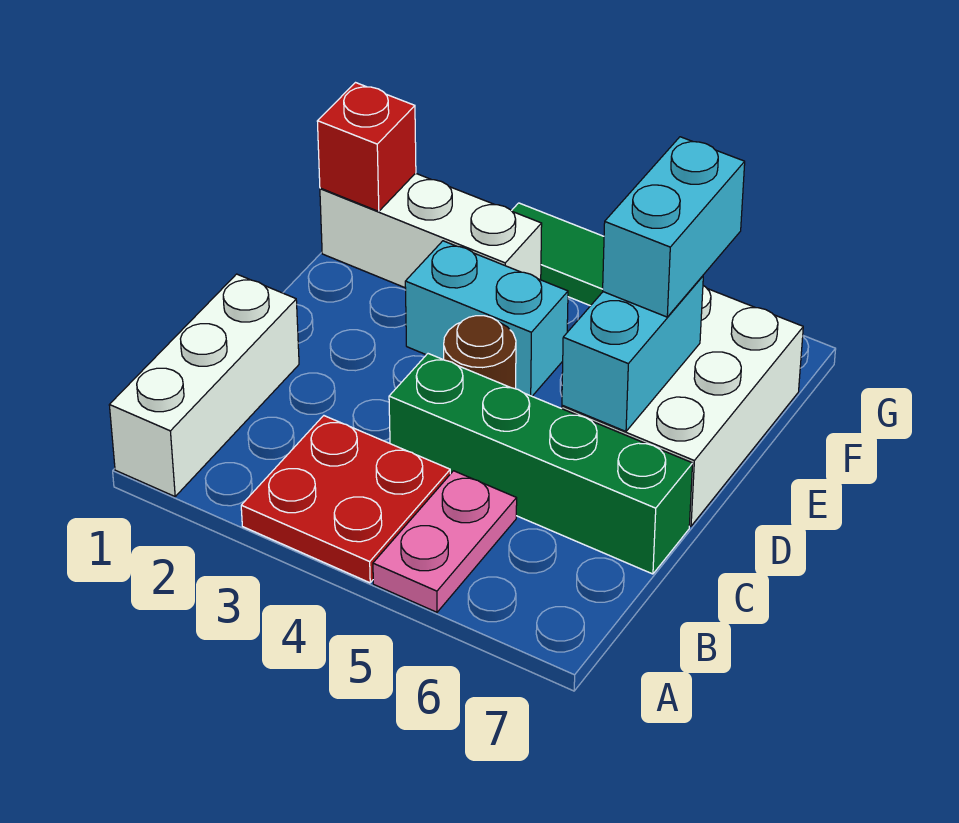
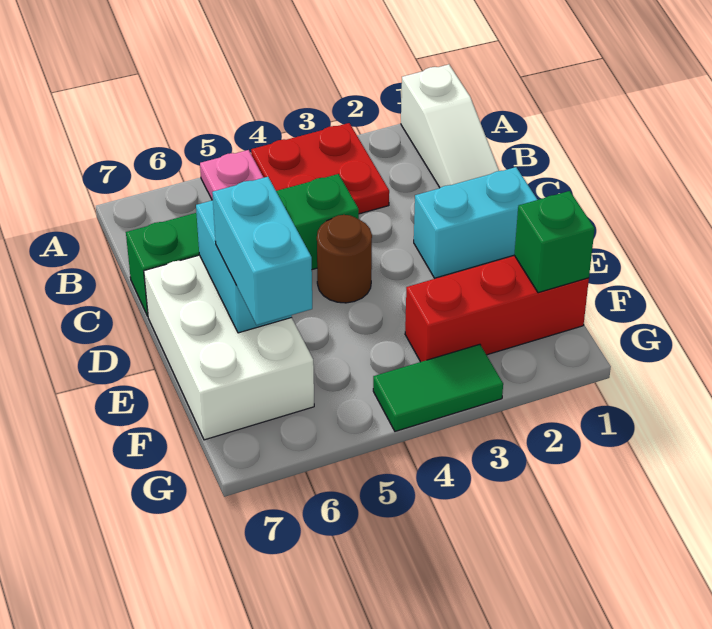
white 1x3 brick [109,274,299,496] -> white 1x3 slope [401,64,499,188]
cyan 1x2 brick [405,241,568,396] -> cyan 1x2 brick moved to [414,167,537,278]
white 1x3 brick [320,173,542,288] -> red 1x3 brick [405,256,589,362]
red 1x1 brick [317,83,416,211] -> green 1x1 brick [514,191,595,293]

